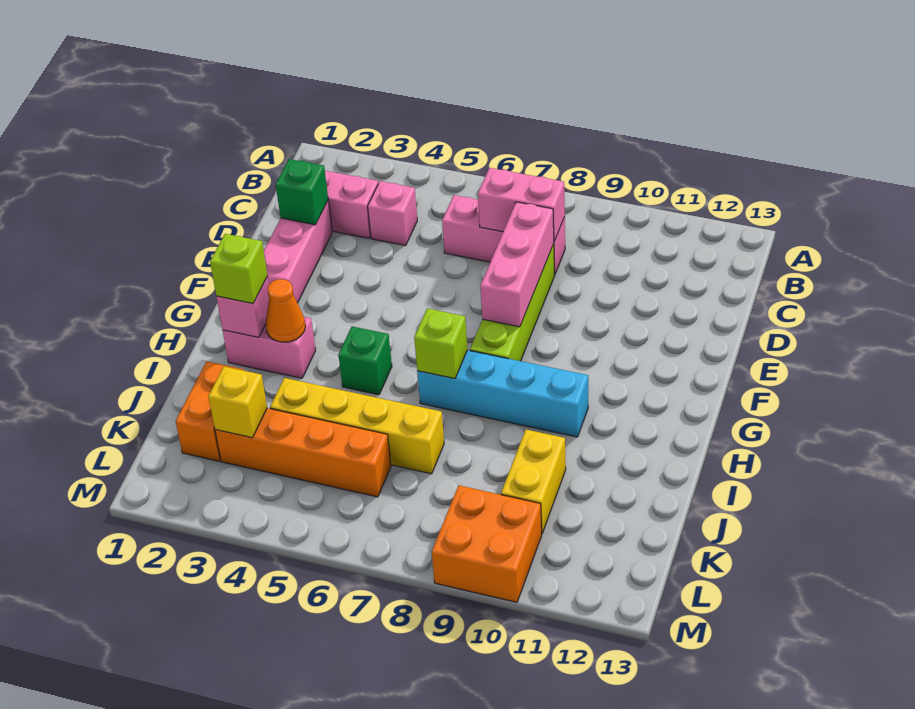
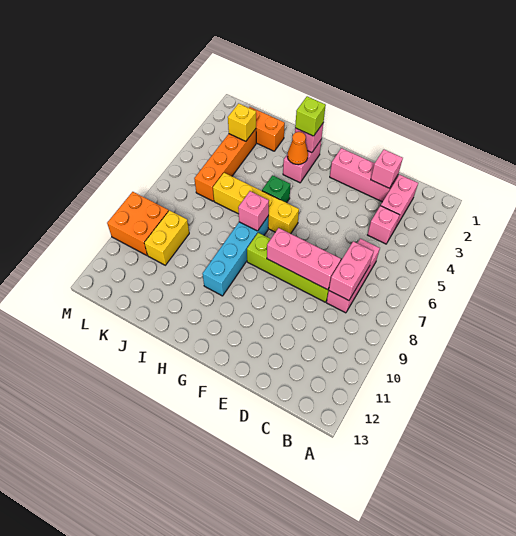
green 1x1 brick [276,159,328,225] -> pink 1x1 brick [371,150,403,188]
lime 1x1 brick [414,309,467,379] -> pink 1x1 brick [238,191,269,231]
yellow 1x4 brick [270,378,444,474] -> yellow 1x4 brick turned to [213,173,299,234]
yellow 1x2 brick [501,430,566,533] -> yellow 1x2 brick turned to [144,210,189,265]

